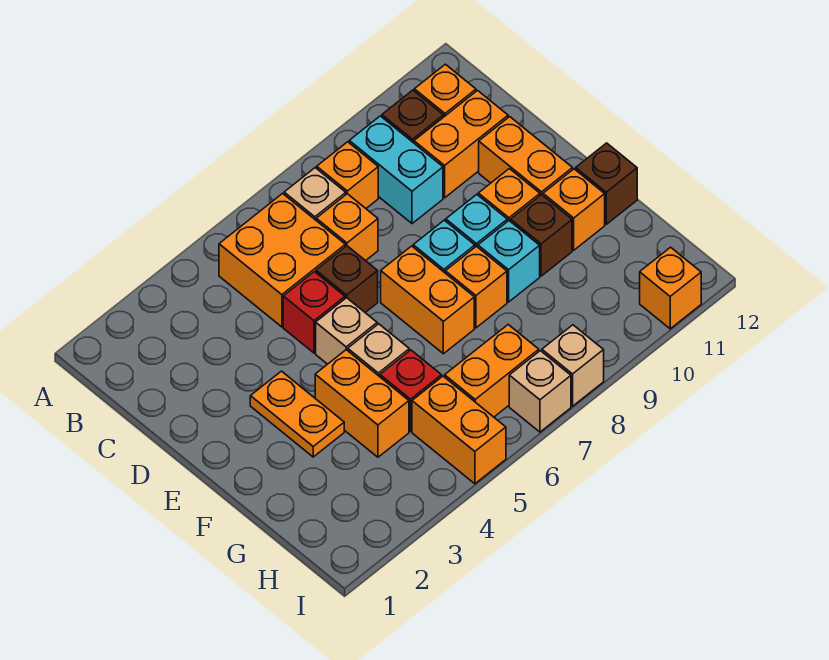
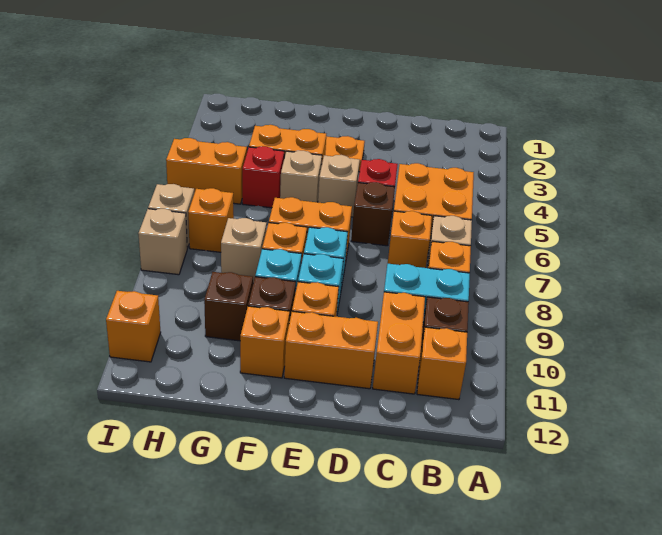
brown 1x1 brick [576,143,637,224] -> brown 1x1 brick moved to [204,272,253,341]
none -> tan 1x1 brick [221,218,267,283]
orange 1x2 brick [445,325,539,417] -> orange 1x1 brick [188,188,234,252]

